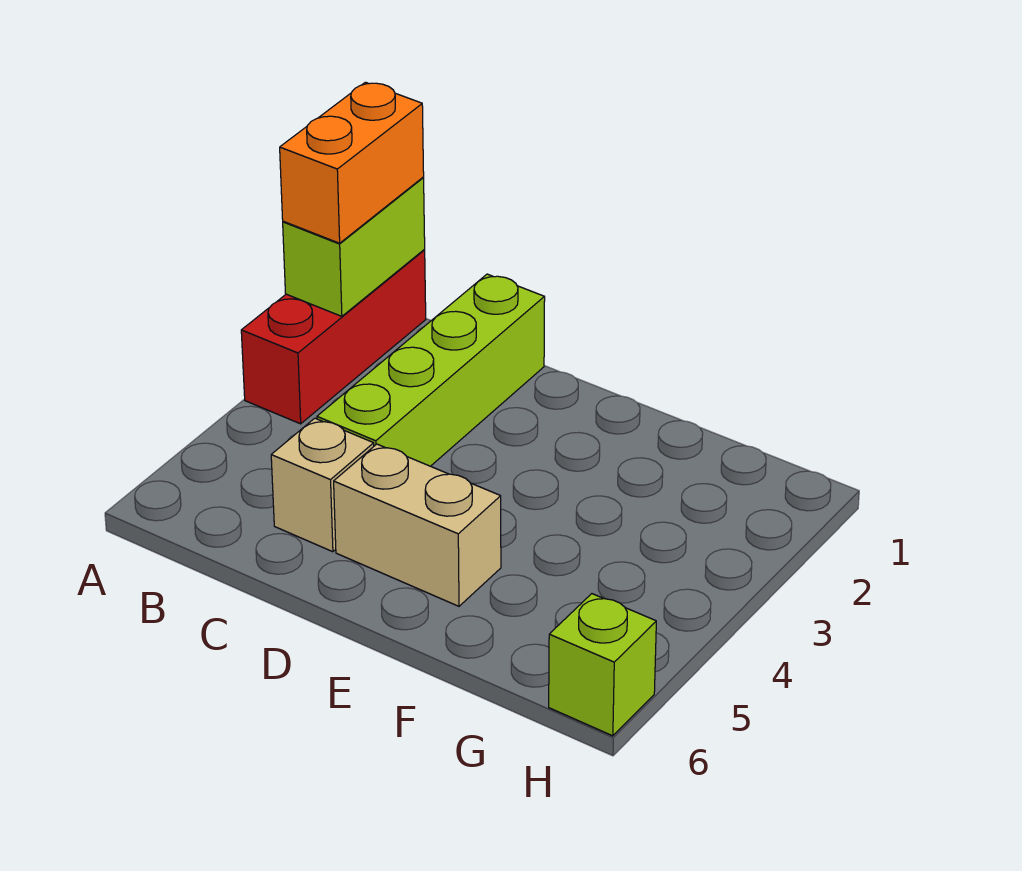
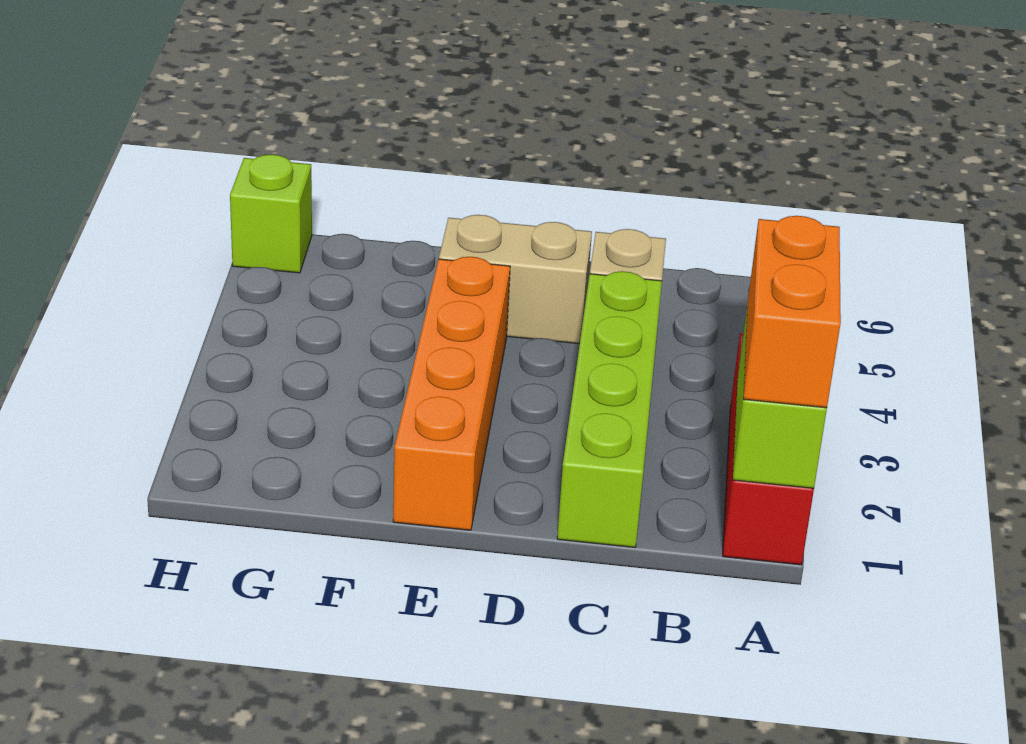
none -> orange 1x4 brick [393,257,510,530]

